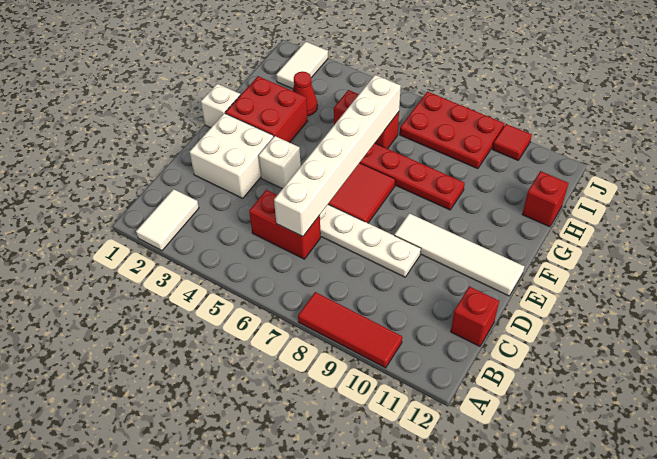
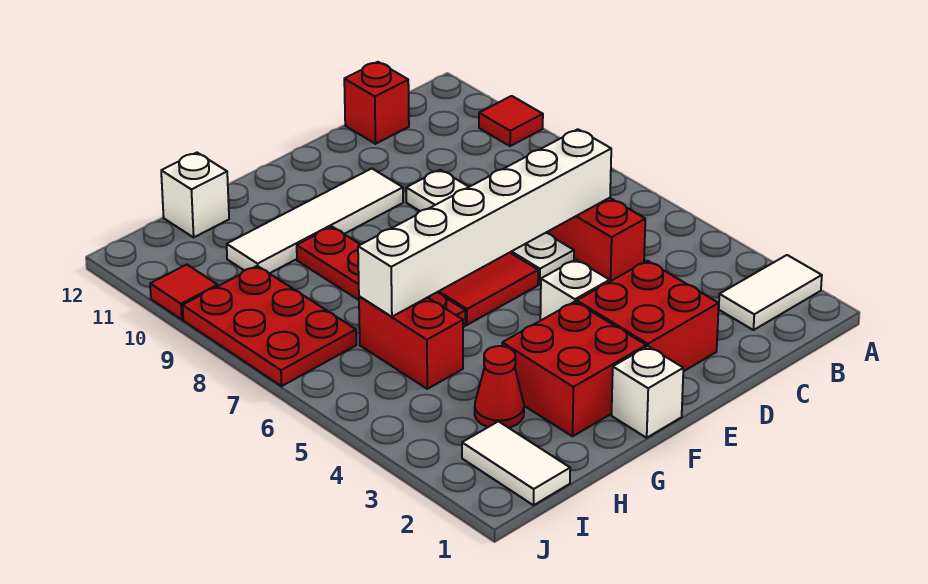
red 1x3 tile [298,292,402,368] -> red 1x1 tile [479,96,543,146]
white 2x2 brick [190,113,274,198] -> red 2x2 brick [577,261,719,371]
white 1x4 tile [394,213,525,296] -> white 1x4 tile turned to [227,169,403,273]
red 1x1 brick [522,171,569,227] -> white 1x1 brick [161,153,229,237]
white 1x2 tile [276,42,328,89] -> white 1x2 tile turned to [462,421,570,505]

